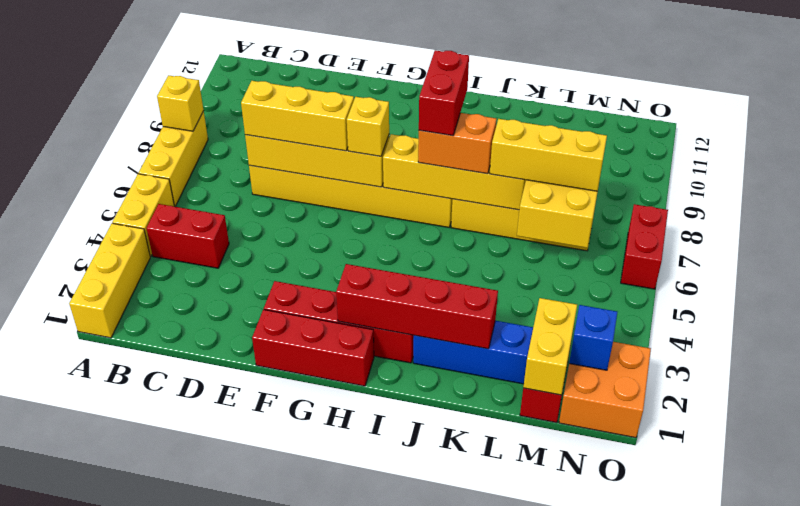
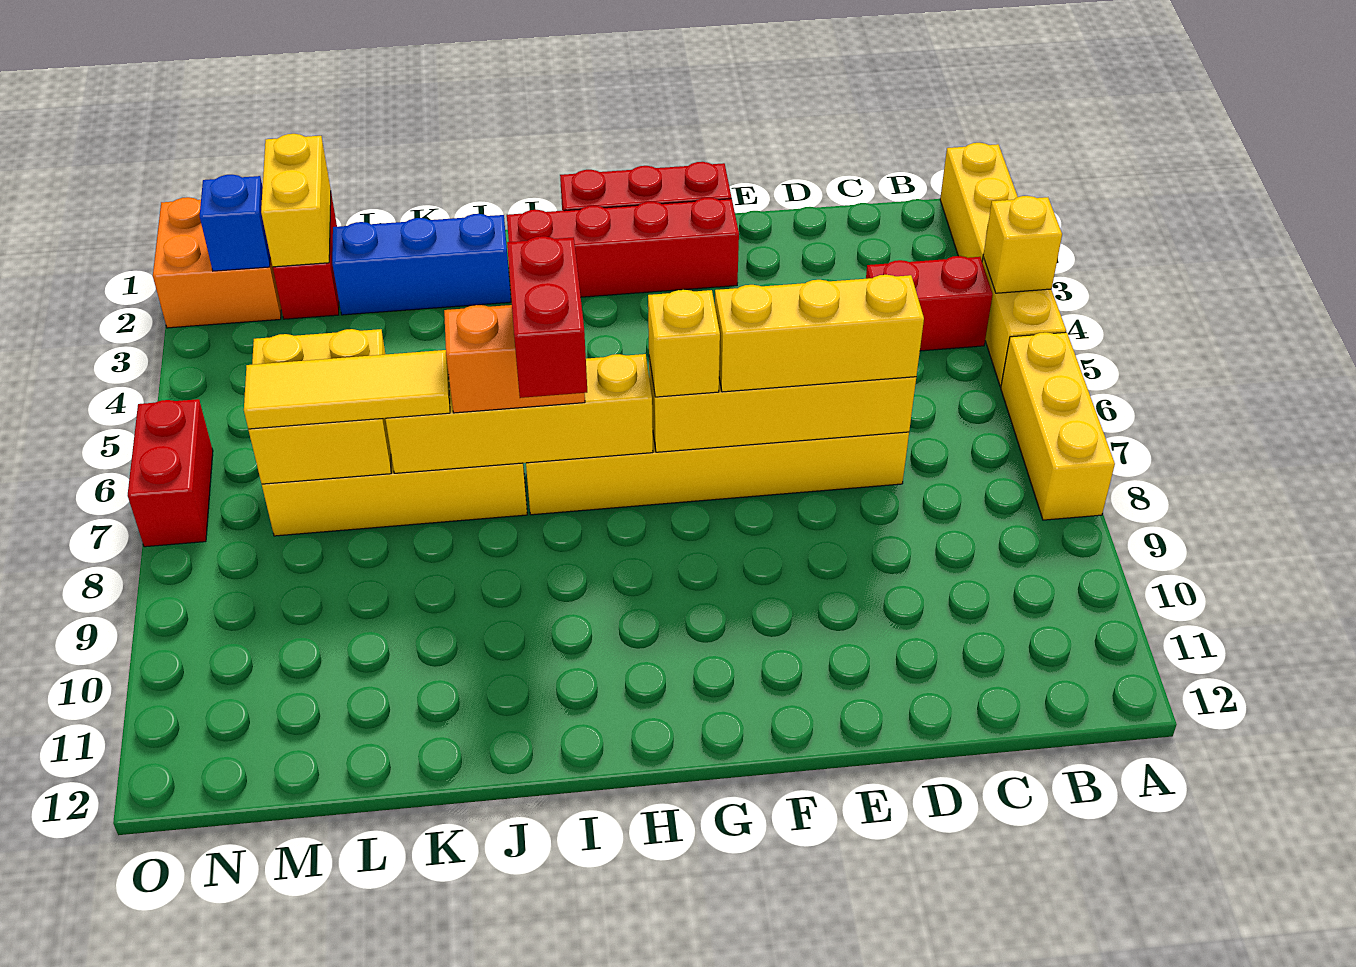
yellow 1x1 brick [157,75,204,131] -> yellow 1x1 brick moved to [983,196,1062,293]
red 1x4 brick [336,264,498,349] -> none
yellow 1x3 brick [490,119,607,191] -> yellow 1x3 tile [244,350,450,429]

